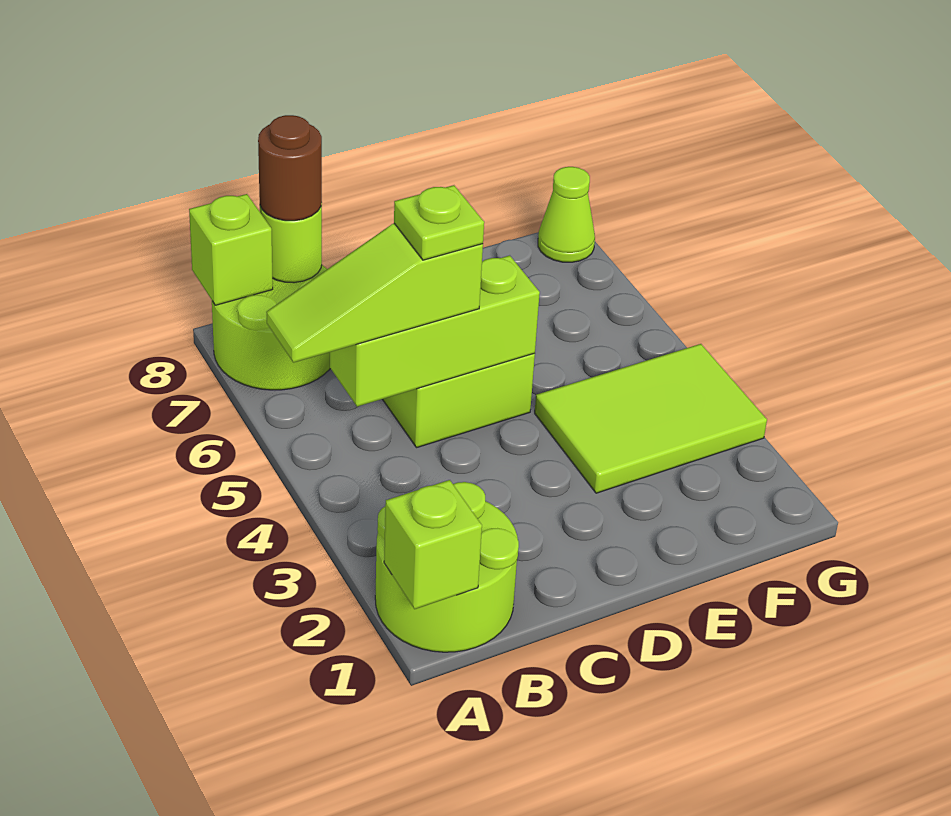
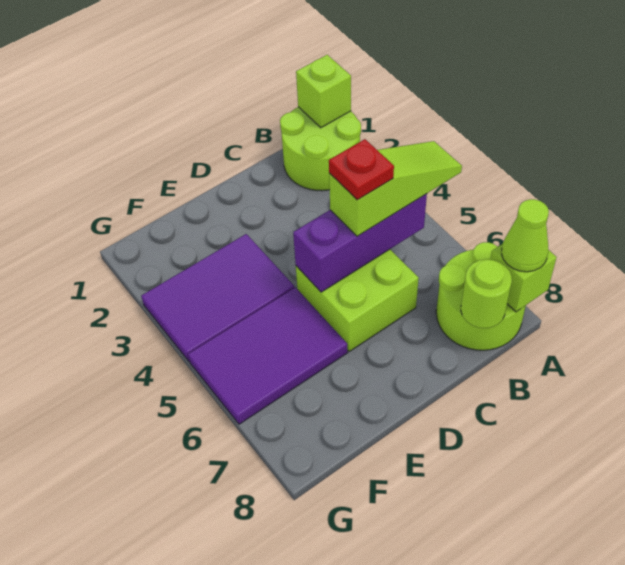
lime 1x3 brick [330,255,540,407] -> purple 1x3 brick [293,194,427,292]
brown 1x1 round brick [258,115,322,221] -> none
lime 1x1 plate [394,185,484,260] -> red 1x1 plate [329,139,394,200]
lime 2x3 tile [535,344,767,493] -> purple 2x3 tile [141,234,294,361]
none -> purple 2x3 tile [188,287,348,424]
lime 1x1 cone [538,167,595,262] -> lime 1x1 cone moved to [502,199,549,272]

